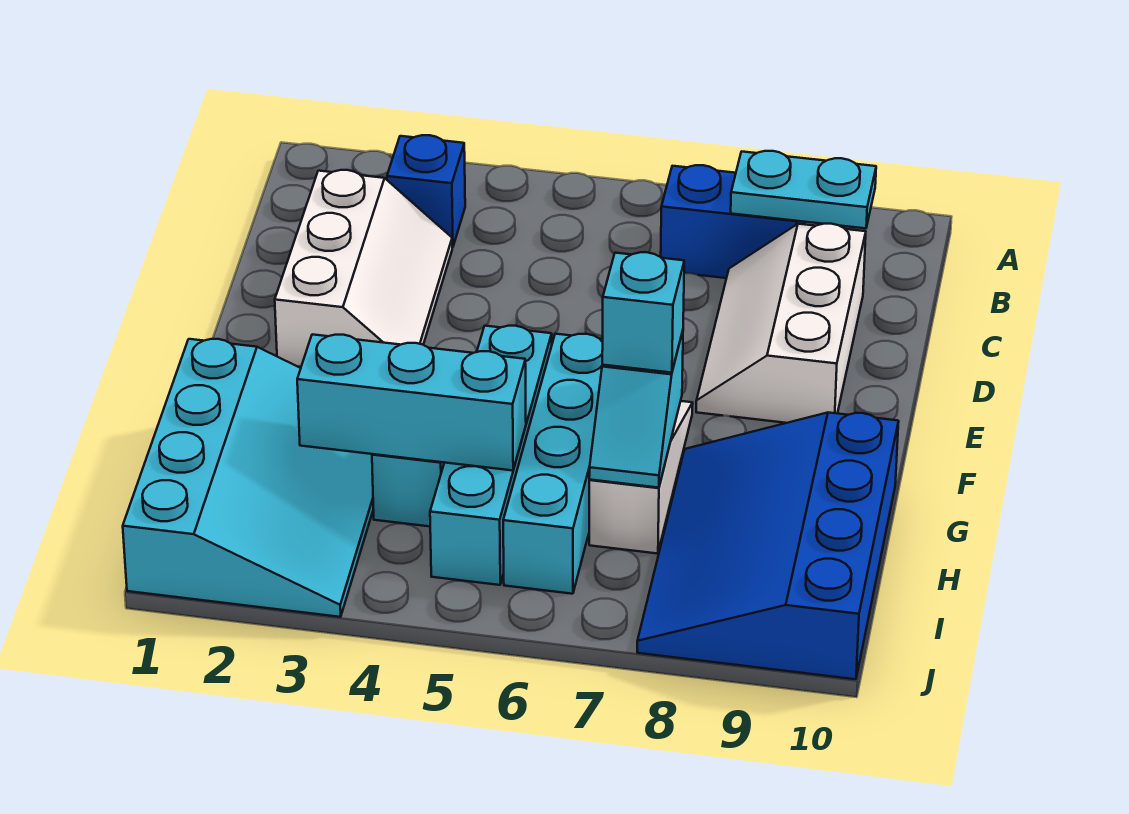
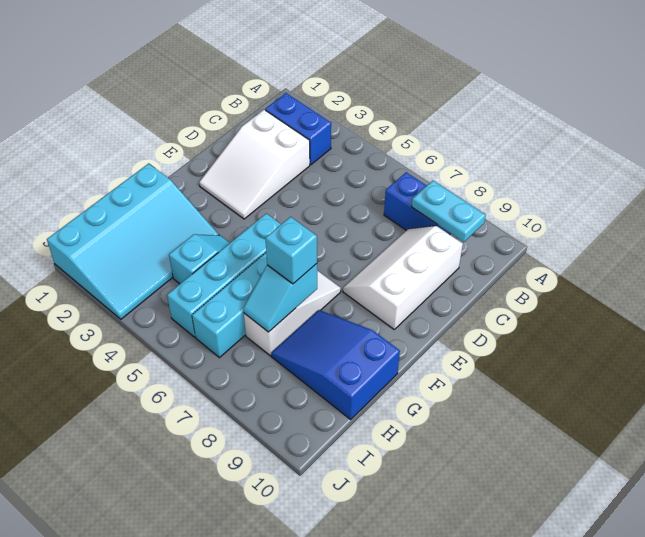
blue 1x1 brick [387,135,465,247] -> blue 1x2 brick [265,93,331,165]
white 2x3 slope [275,170,452,367] -> white 2x3 slope turned to [199,110,310,219]
blue 3x4 slope [637,413,899,679] -> blue 2x3 slope [271,310,400,419]
cyan 1x3 brick [297,334,526,471] -> none

